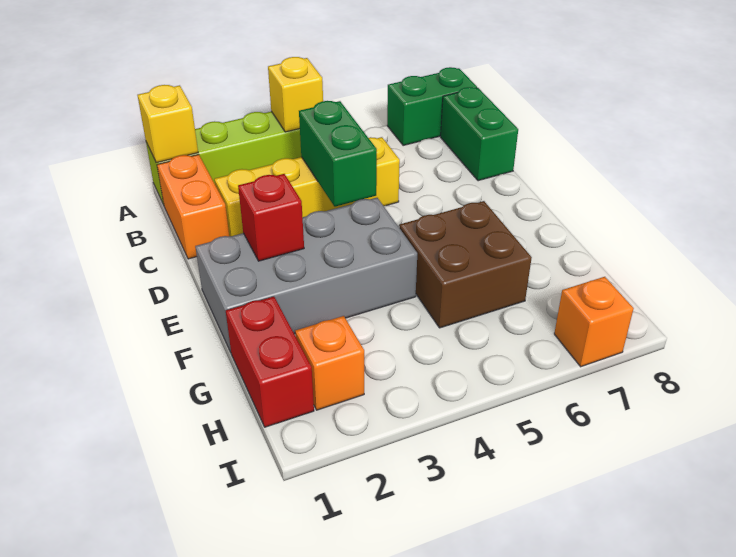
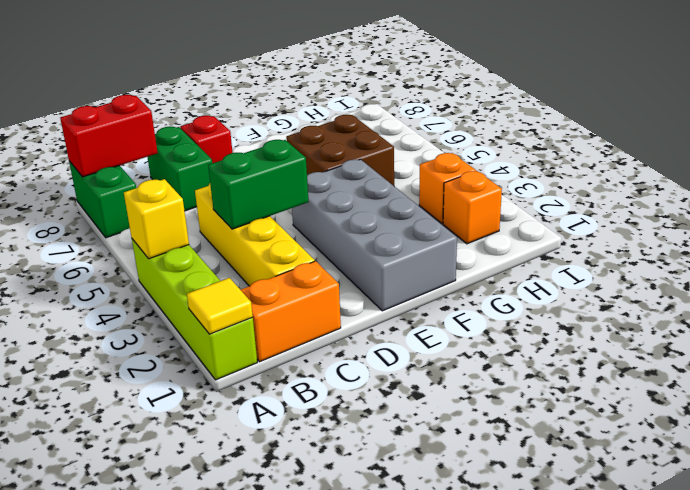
yellow 1x1 brick [138,85,198,163] -> yellow 1x1 tile [187,278,253,334]
green 1x2 brick [441,87,518,181] -> green 1x2 brick turned to [148,127,212,211]
red 1x1 brick [238,174,304,261] -> red 1x1 brick moved to [181,116,233,163]
red 1x2 brick [226,297,314,427] -> red 1x2 brick moved to [60,95,158,177]
orange 1x1 brick [554,277,634,367] -> orange 1x1 brick moved to [419,153,476,224]

